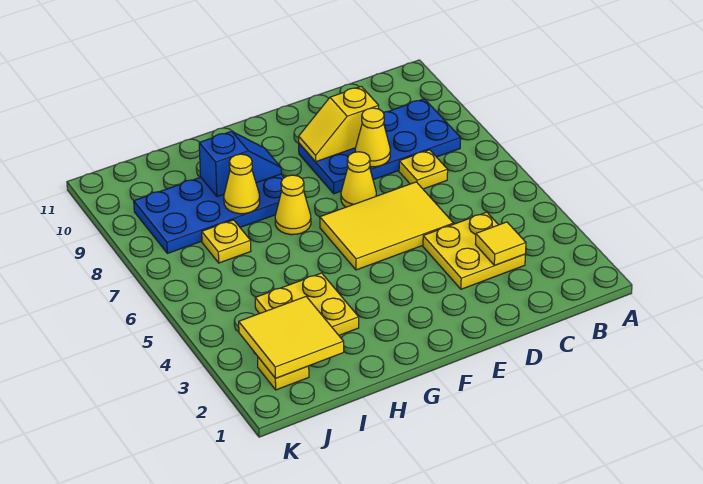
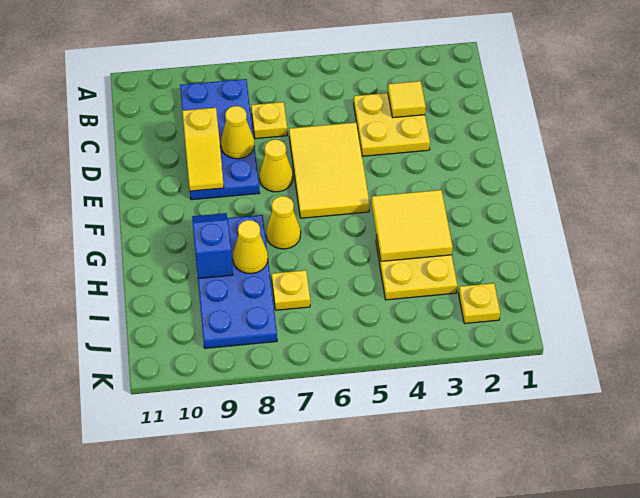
yellow 2x2 tile [239,297,344,378] -> yellow 2x2 tile moved to [372,190,453,261]

